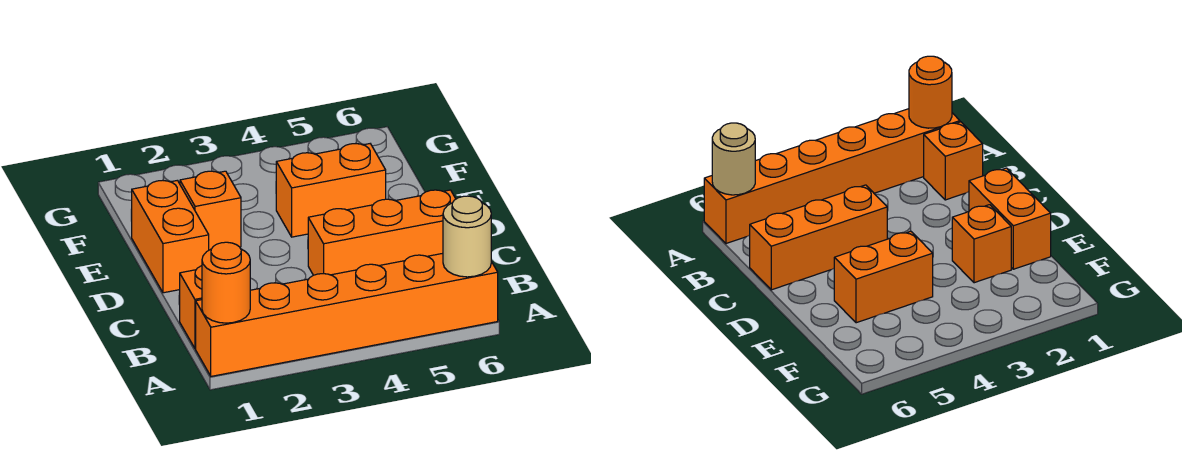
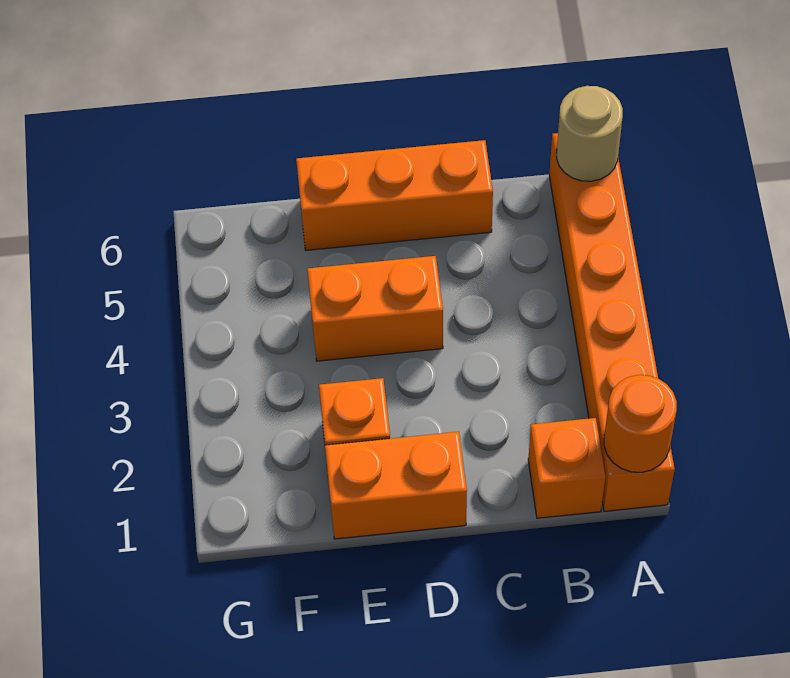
orange 1x3 brick [308,190,456,275] -> orange 1x3 brick turned to [296,140,493,250]
orange 1x2 brick [276,144,386,237] -> orange 1x2 brick turned to [307,256,443,361]

